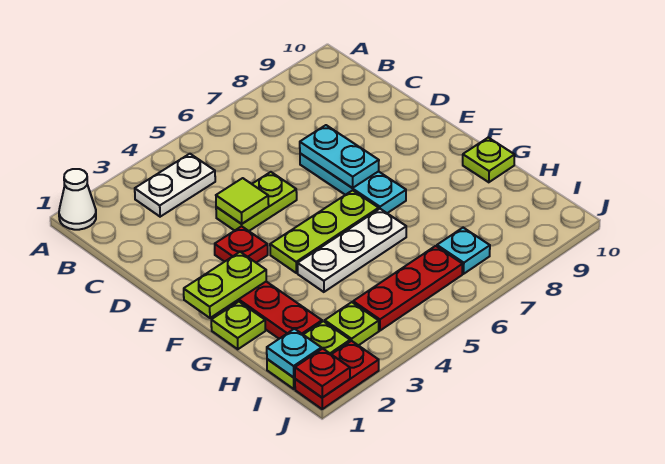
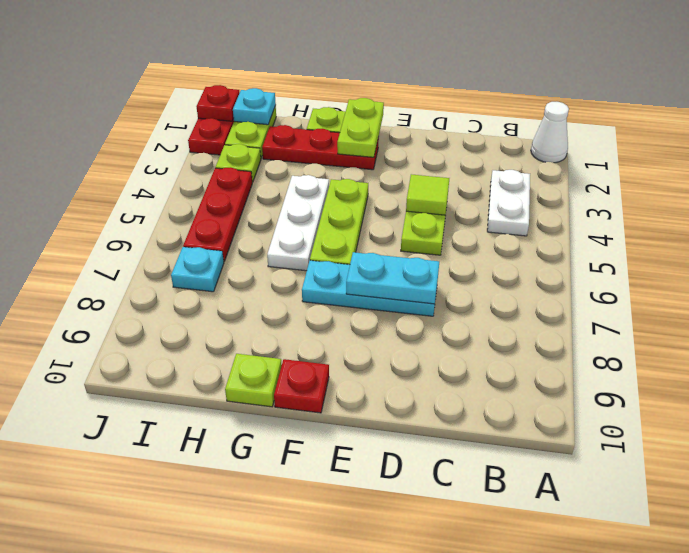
red 1x1 plate [215,226,268,263] -> red 1x1 plate moved to [274,359,329,413]

